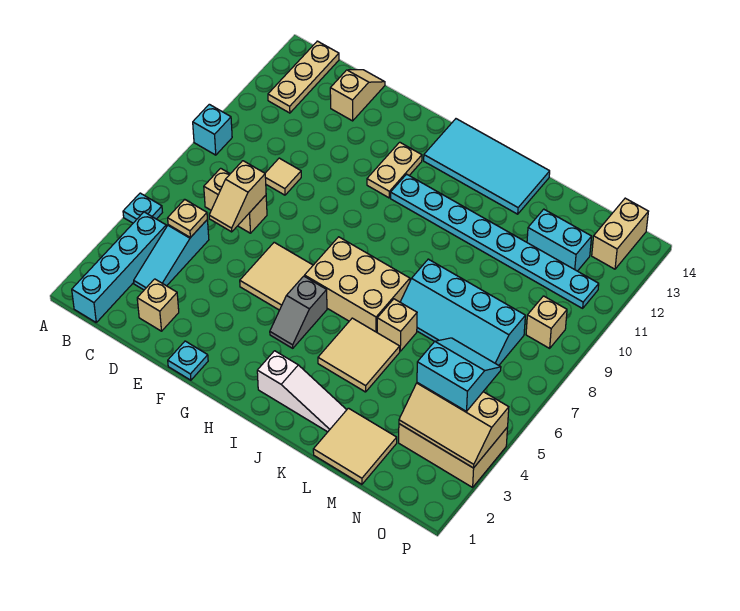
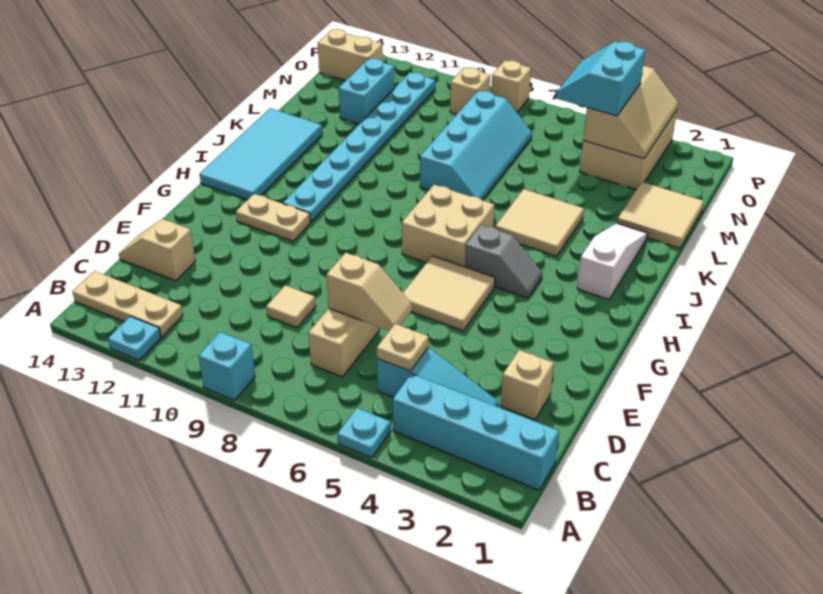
cyan 1x1 plate [168,341,208,380] -> cyan 1x1 plate moved to [108,316,161,360]
tan 2x3 brick [305,237,410,332] -> tan 2x2 brick [402,185,495,267]
tan 1x1 brick [377,299,417,351] -> tan 1x1 brick moved to [491,61,531,112]

